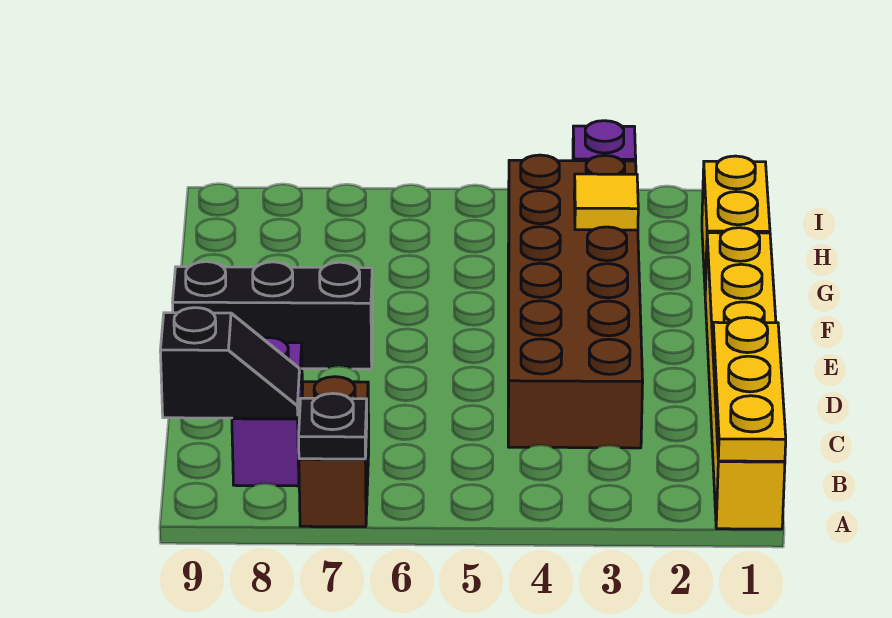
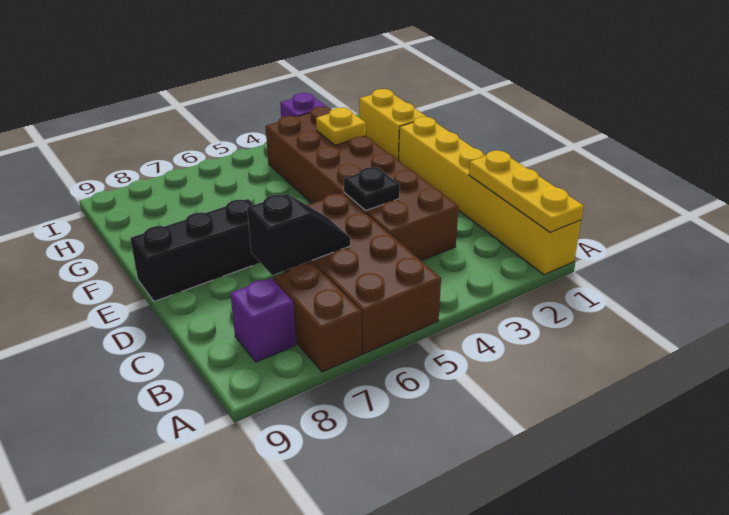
none -> brown 2x4 brick [285,193,441,354]
black 1x1 plate [299,394,367,459] -> black 1x1 plate moved to [344,167,400,211]
purple 1x2 brick [232,337,302,486] -> purple 1x1 brick [230,278,296,362]
black 1x2 slope [160,308,300,418] -> black 1x2 slope moved to [247,194,350,275]
yellow 1x1 tile [574,174,638,230] -> yellow 1x1 plate [316,108,366,145]

